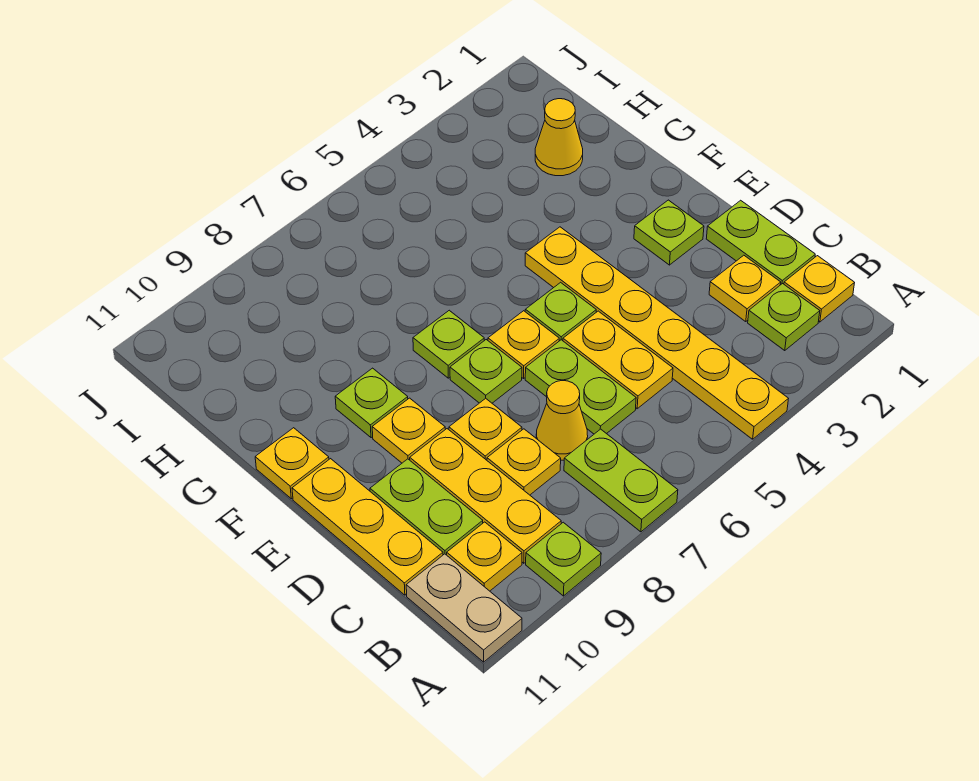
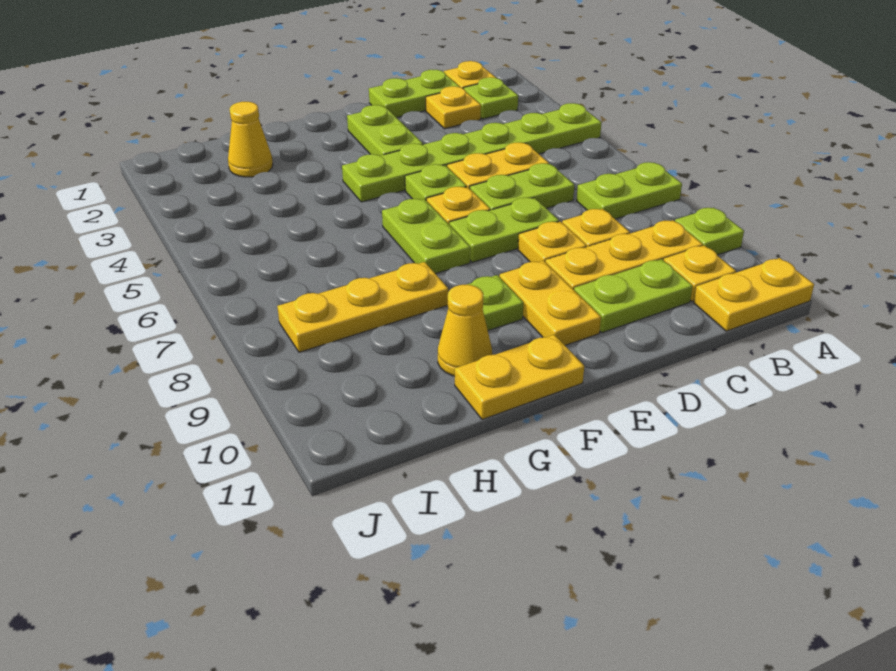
yellow 1x6 plate [525,227,788,439] -> lime 1x6 plate [342,103,602,202]
tan 1x2 plate [406,554,522,662] -> yellow 1x2 plate [694,258,814,331]
yellow 1x1 cone [536,381,588,460] -> yellow 1x1 cone moved to [438,284,492,376]
yellow 1x3 plate [292,459,443,595] -> yellow 1x3 plate moved to [277,262,448,352]
lime 1x1 plate [634,200,704,265] -> lime 1x2 plate [347,105,423,156]
lime 1x1 plate [450,340,522,403] -> lime 1x2 plate [449,198,559,262]
yellow 1x1 plate [372,398,445,463] -> yellow 1x2 plate [499,261,601,345]
lime 1x1 plate [413,310,484,378] -> lime 1x2 plate [382,199,470,274]
yellow 1x1 plate [255,428,329,499] -> yellow 1x2 plate [455,335,584,420]

